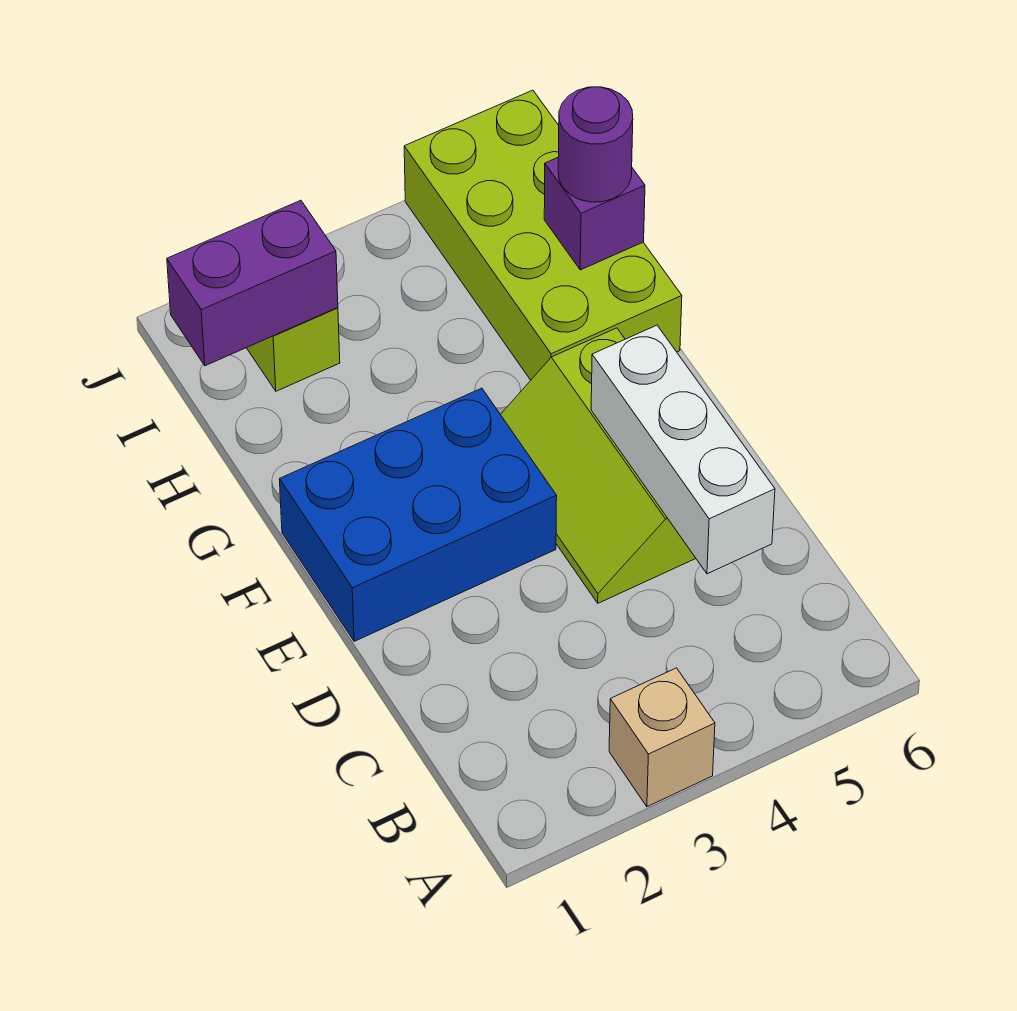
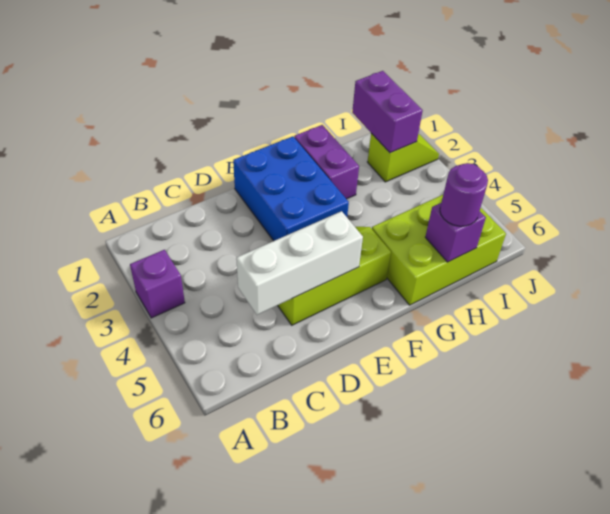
tan 1x1 brick [609,668,715,807] -> purple 1x1 brick [130,250,185,318]
none -> purple 1x2 brick [294,125,359,199]
lime 2x4 brick [404,90,682,380] -> lime 2x3 brick [372,195,506,305]

